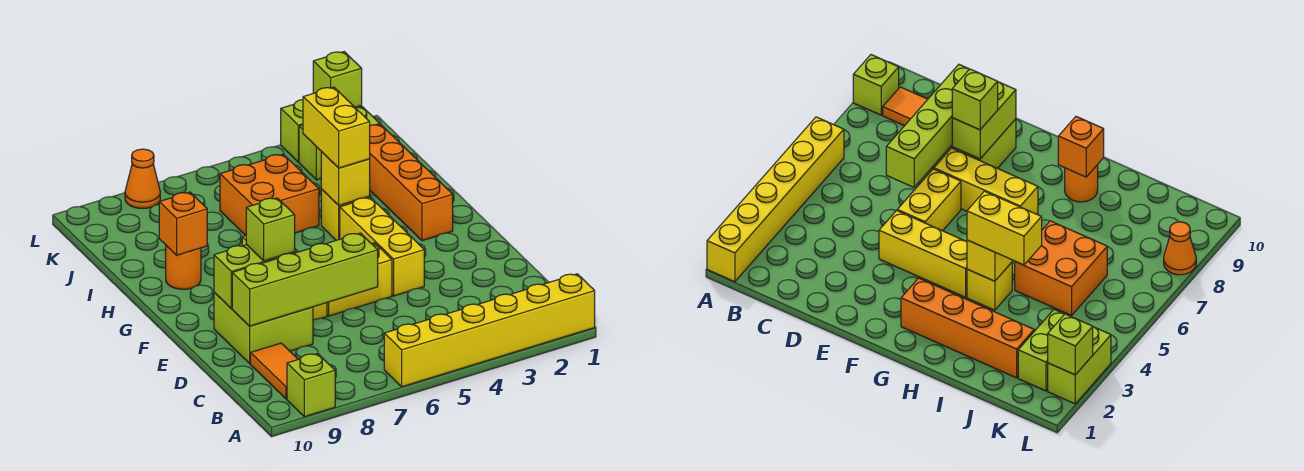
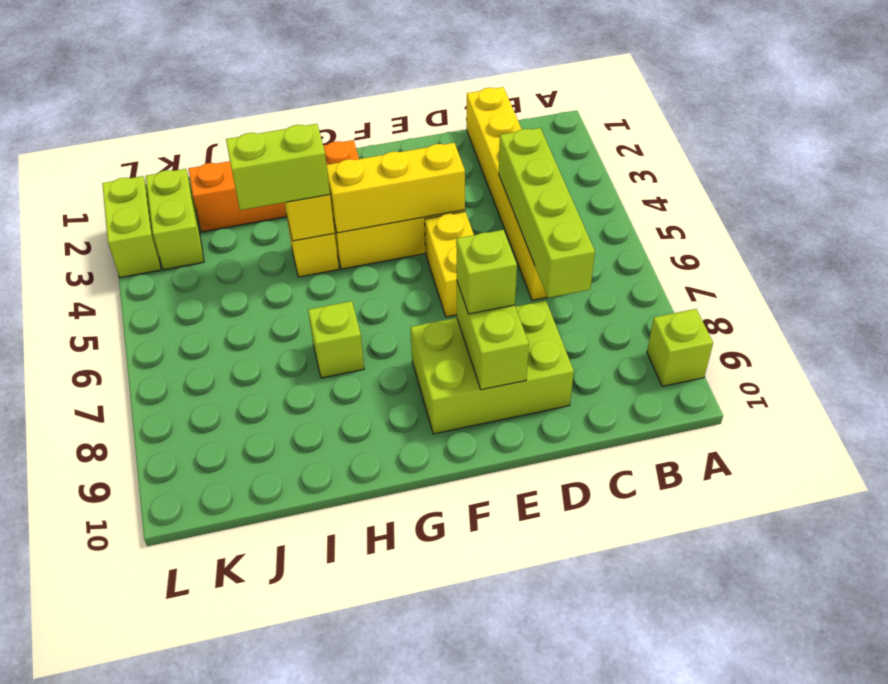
yellow 1x6 brick [384,274,595,387] -> yellow 1x6 brick moved to [467,87,547,300]
orange 1x2 tile [250,343,298,399] -> none
lime 1x4 brick [232,233,378,326] -> lime 1x4 brick moved to [499,128,595,298]
lime 2x2 brick [214,292,313,363] -> lime 2x3 brick [411,301,574,434]
yellow 1x3 brick [934,148,1038,215] -> yellow 1x3 brick moved to [327,143,465,233]
yellow 1x2 brick [303,87,370,168] -> lime 1x2 brick [226,124,330,210]
orange 1x1 round brick [166,246,201,289] -> none
orange 1x1 brick [159,192,207,255] -> none
orange 2x2 brick [220,154,319,235] -> none
lime 1x1 brick [313,52,362,107] -> lime 1x1 brick moved to [308,301,364,378]
orange 1x1 cone [125,149,160,208] -> none

